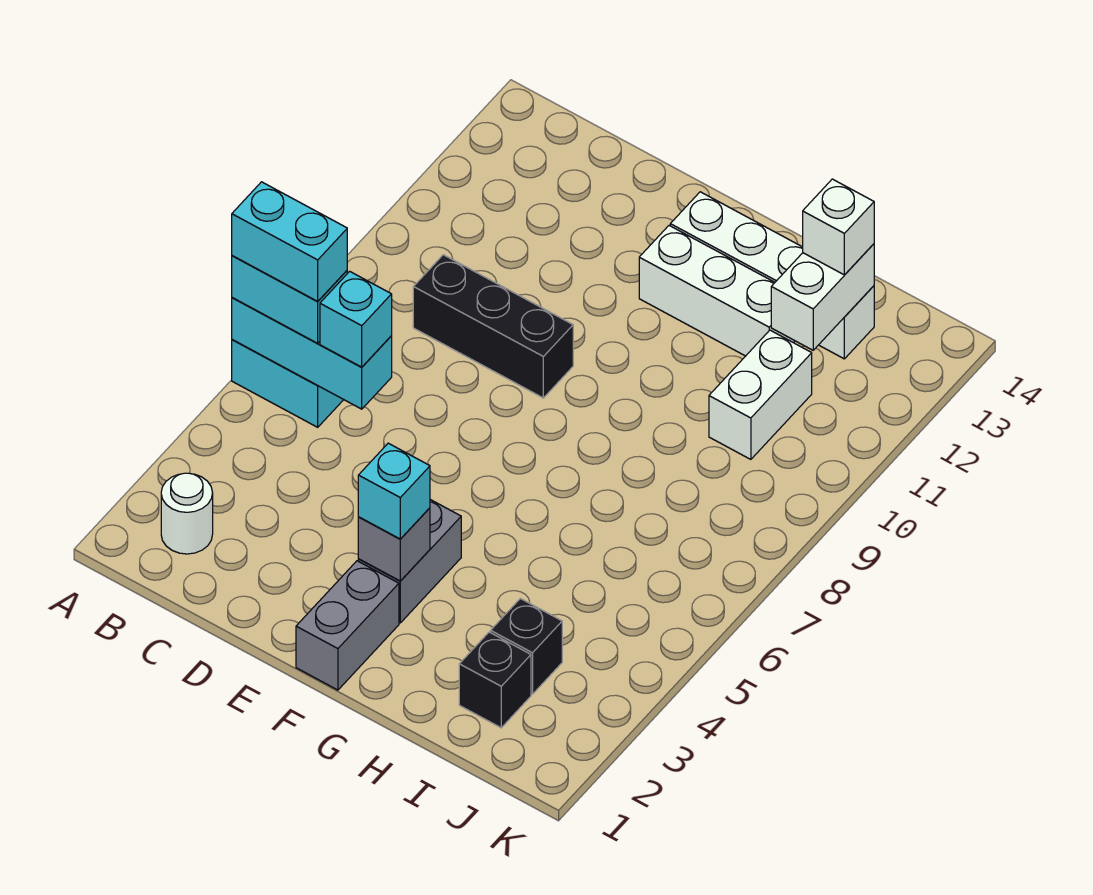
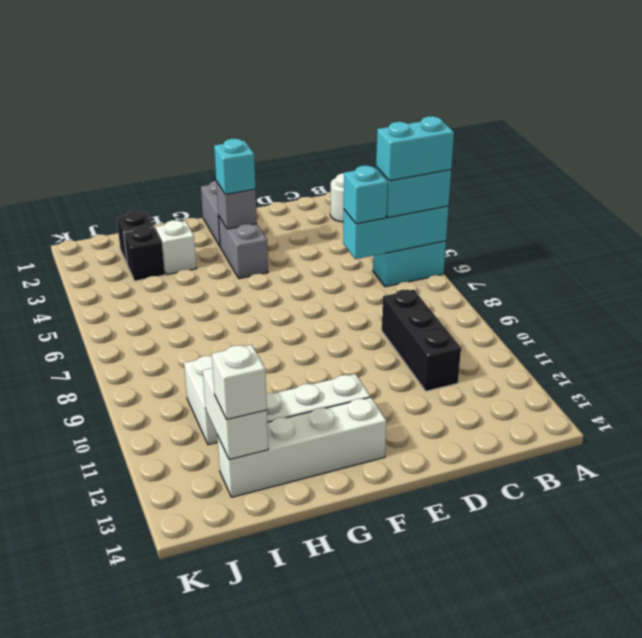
black 1x3 brick [413,255,573,398] -> black 1x3 brick turned to [382,289,461,391]
none -> white 1x1 brick [156,220,197,275]

